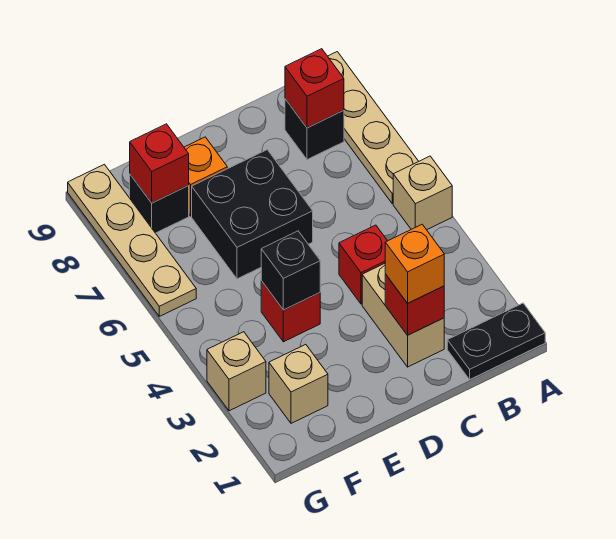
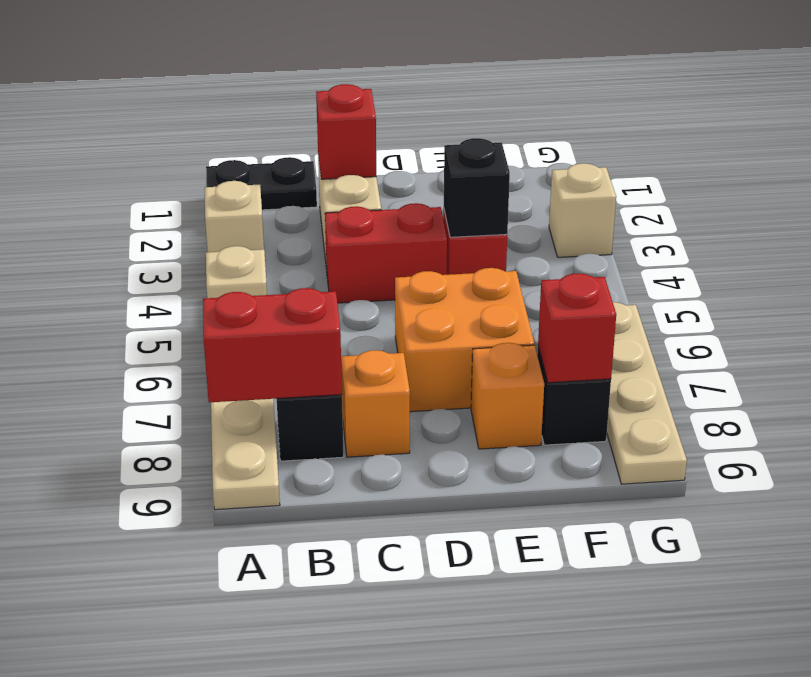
red 1x1 brick [285,49,344,128] -> red 1x2 brick [203,288,342,402]
orange 1x1 brick [385,224,444,303] -> orange 1x1 brick moved to [341,350,410,457]
red 1x1 brick [339,225,387,304] -> red 1x2 brick [325,203,447,303]
black 2x2 brick [192,150,313,279] -> orange 2x2 brick [395,268,534,412]
tan 1x1 brick [269,344,328,423] -> tan 1x1 brick moved to [205,181,264,252]

